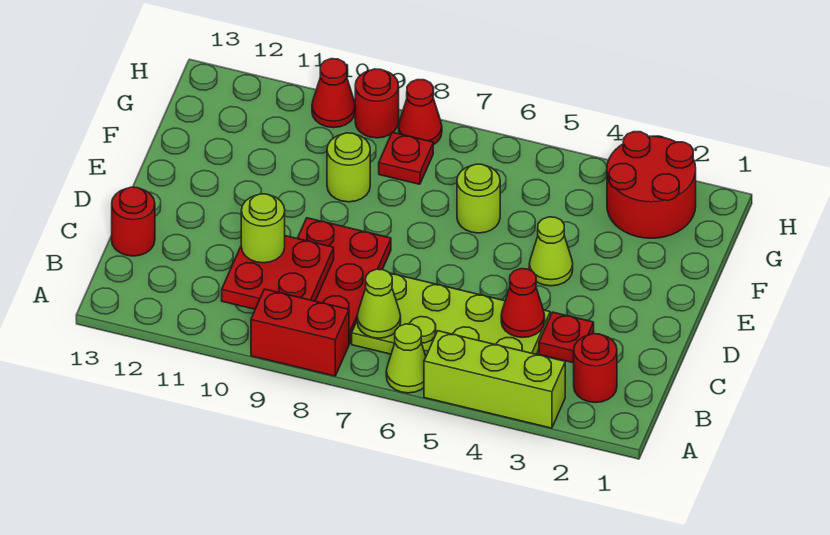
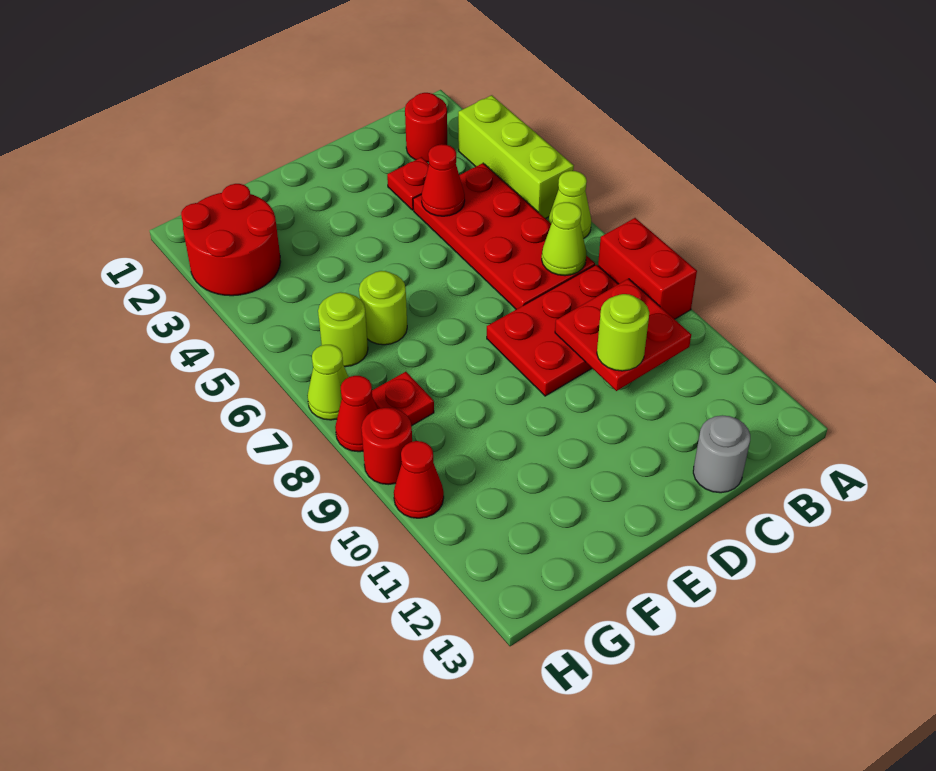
lime 2x4 plate [352,273,550,356] -> red 2x4 plate [413,163,595,309]
red 1x1 round brick [112,187,155,256] -> grey 1x1 round brick [693,415,750,493]
lime 1x1 cone [529,217,573,286] -> lime 1x1 cone moved to [307,345,348,420]
lime 1x1 round brick [327,133,370,202] -> lime 1x1 round brick moved to [318,292,368,367]

